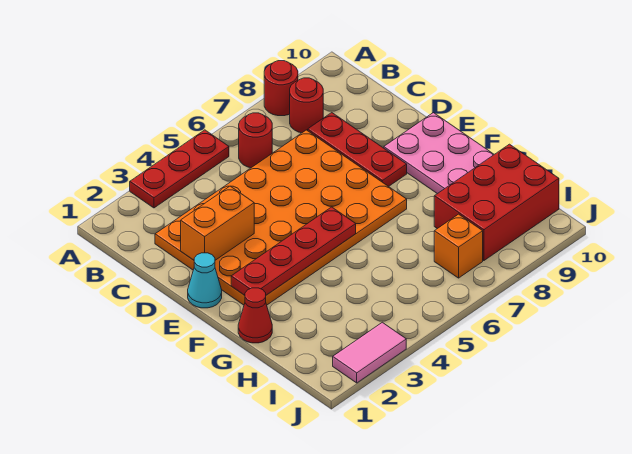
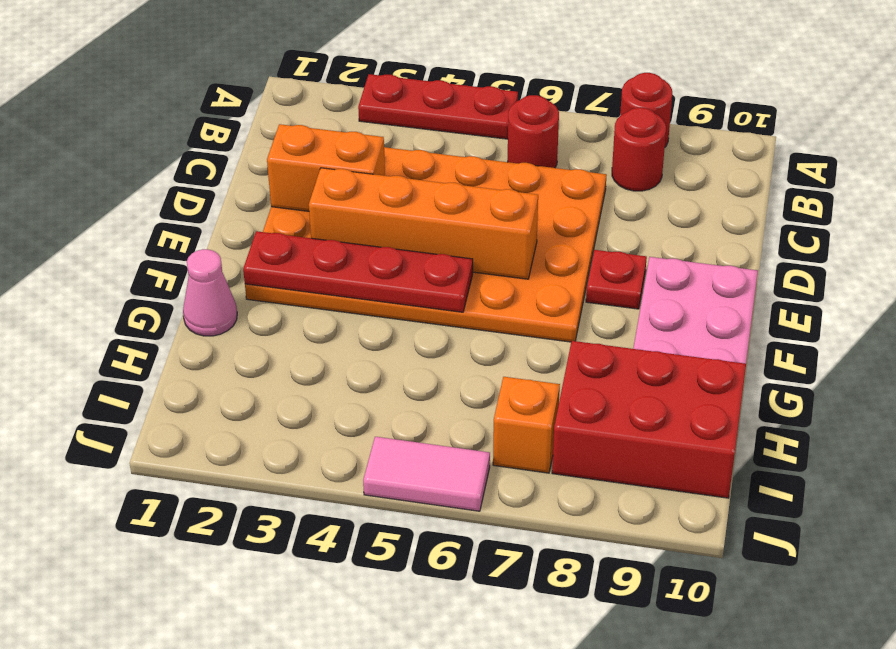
red 1x3 plate [308,113,407,187] -> red 1x1 plate [586,250,647,309]
cyan 1x1 cone [188,253,222,308] -> none
none -> orange 1x4 brick [309,168,538,279]
red 1x1 cone [238,288,272,343] -> pink 1x1 cone [183,249,237,336]
pink 1x2 tile [333,322,406,383] -> pink 1x2 tile moved to [363,437,490,511]

